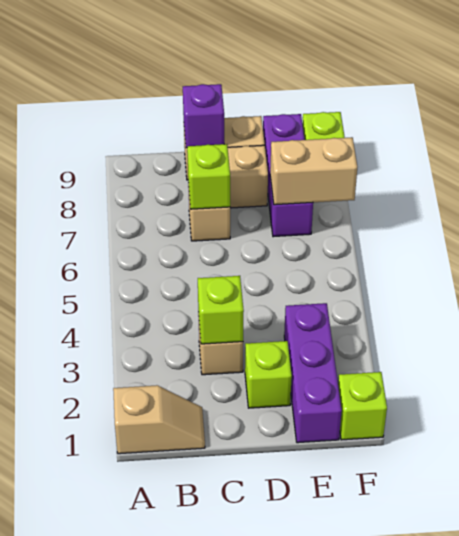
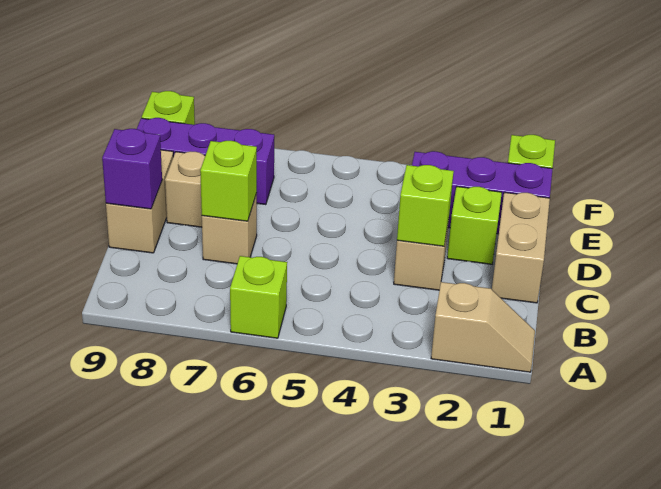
tan 1x2 slope [113,385,205,454] -> tan 1x2 slope turned to [431,282,535,372]
none -> lime 1x1 brick [230,256,287,338]
tan 1x2 brick [270,137,357,205] -> tan 1x2 brick moved to [492,192,550,303]

